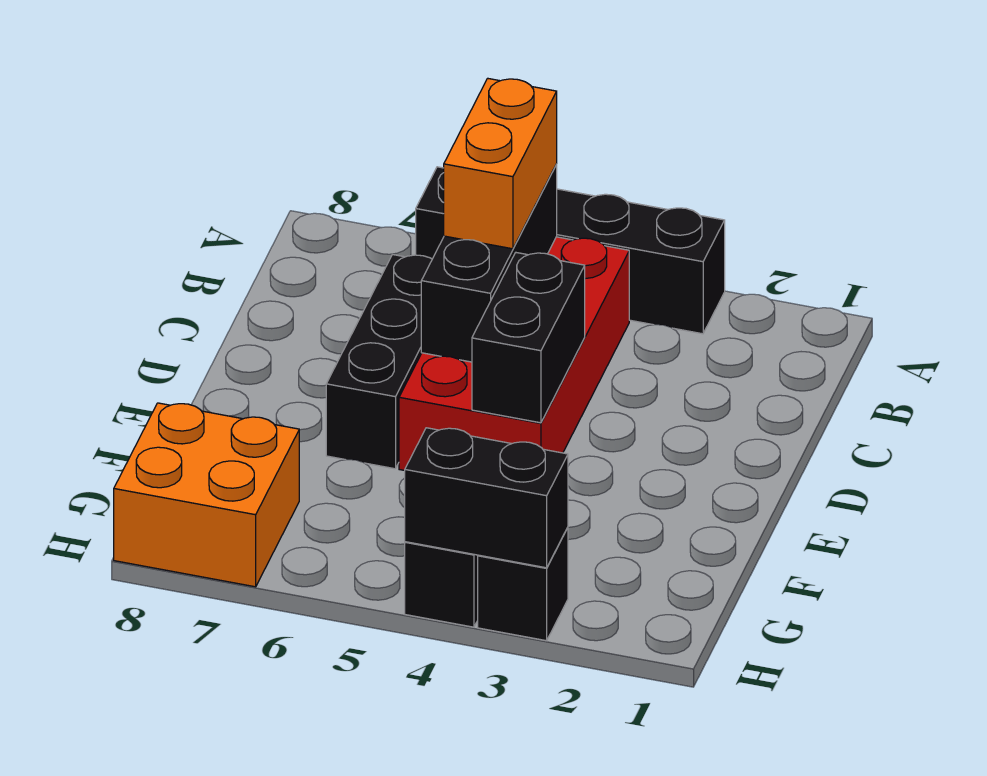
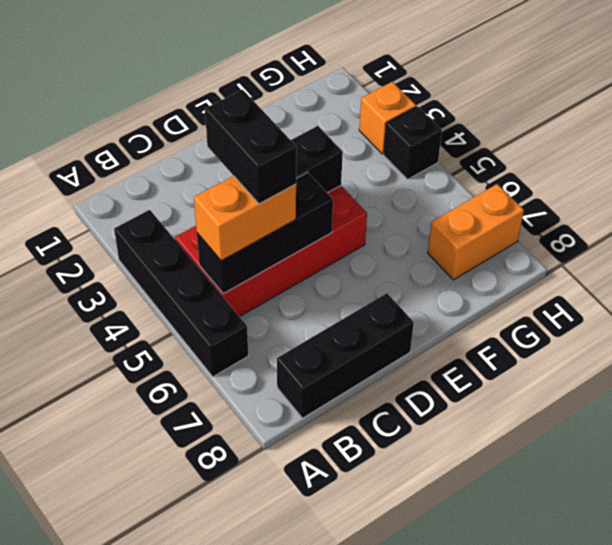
black 1x3 brick [326,255,432,469] -> black 1x3 brick moved to [277,293,414,418]
orange 2x2 brick [114,403,299,587] -> orange 1x2 brick [428,184,524,280]
black 1x1 brick [478,528,568,641] -> orange 1x1 brick [359,82,416,154]
black 1x2 brick [405,428,568,568] -> black 1x2 brick moved to [205,90,296,204]

